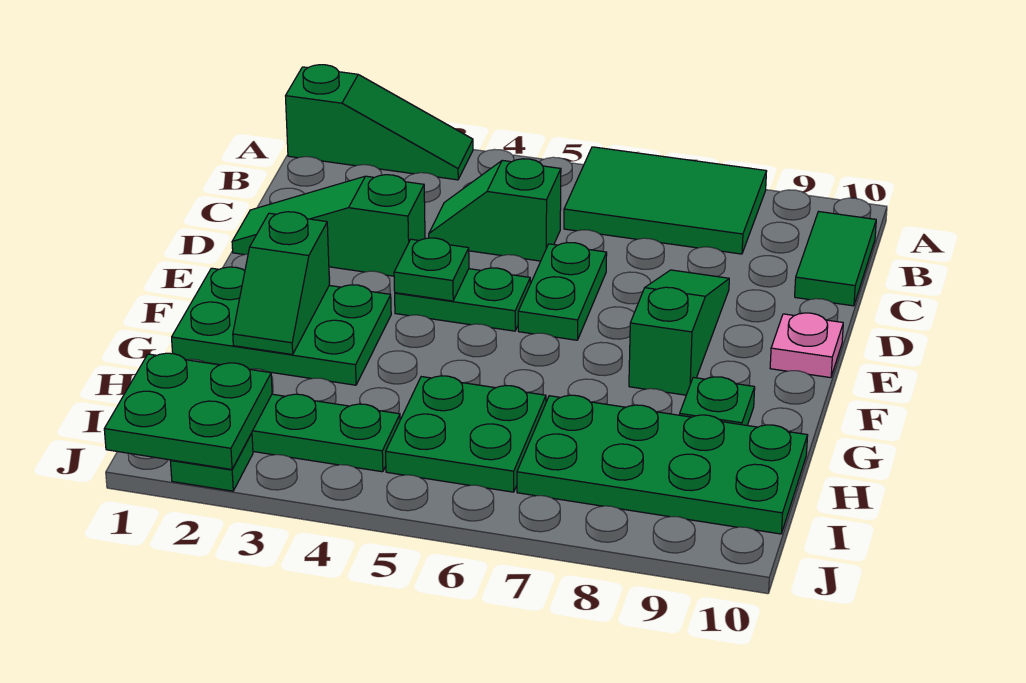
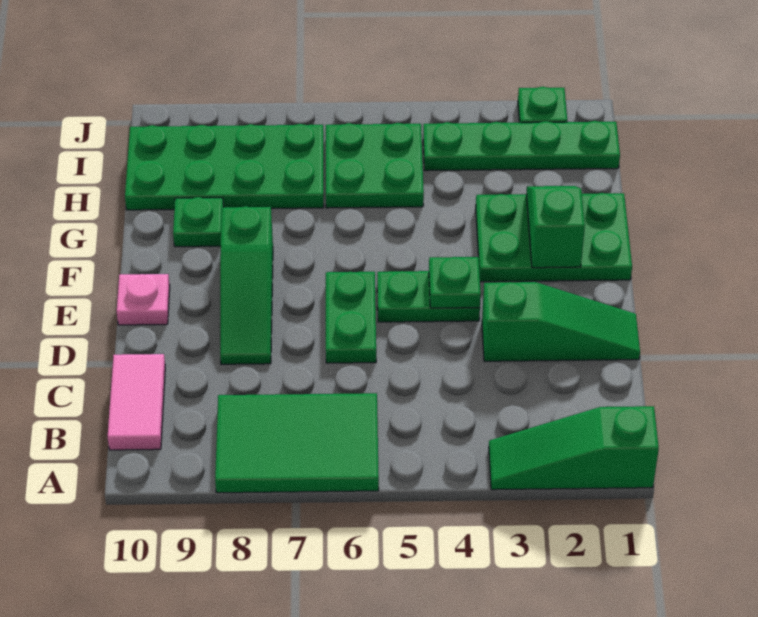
green 1x2 tile [795,212,876,306] -> pink 1x2 tile [108,354,165,450]
green 1x2 slope [429,159,561,261] -> none
green 2x2 plate [104,353,272,469] -> none

